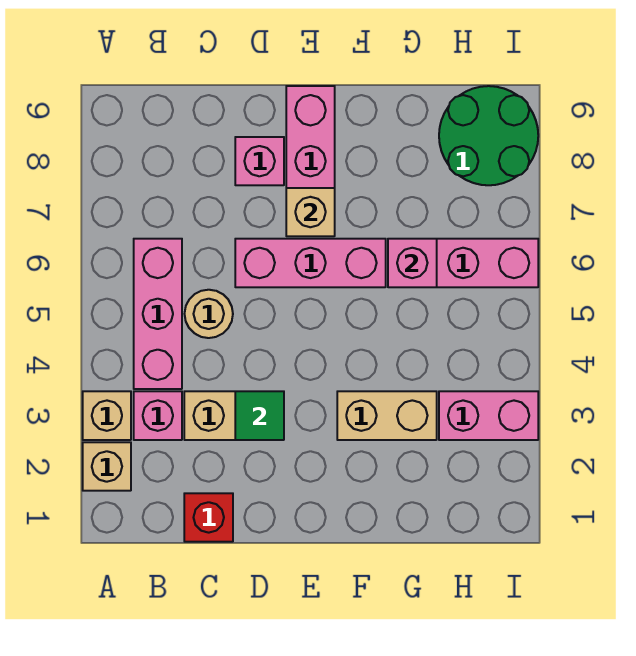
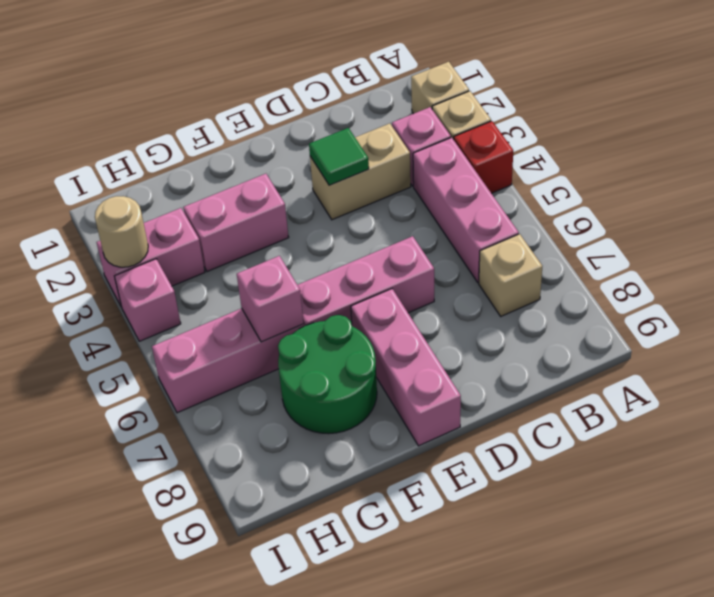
red 1x1 brick [184,493,233,542] -> red 1x1 brick moved to [454,121,513,193]
tan 1x1 round brick [185,290,233,338] -> tan 1x1 round brick moved to [95,196,148,267]
pink 1x1 brick [235,137,284,185] -> pink 1x1 brick moved to [114,259,181,341]
tan 1x1 brick [286,188,335,236] -> tan 1x1 brick moved to [479,234,542,316]
tan 1x2 brick [337,391,437,440] -> pink 1x2 brick [183,174,289,271]
green 2x2 round brick [439,86,538,185] -> green 2x2 round brick moved to [278,315,377,434]

